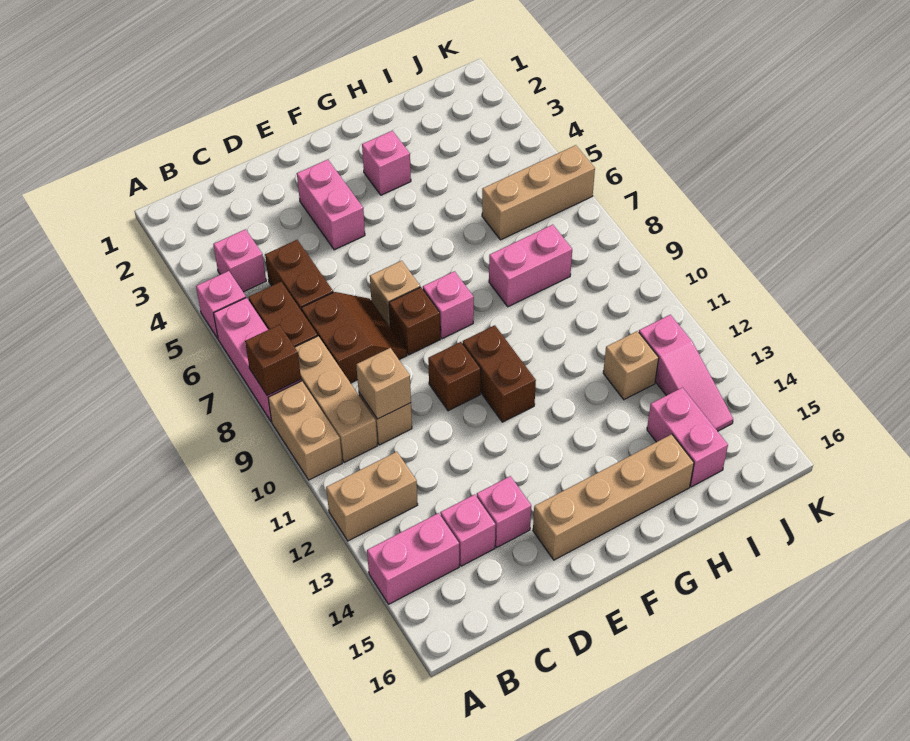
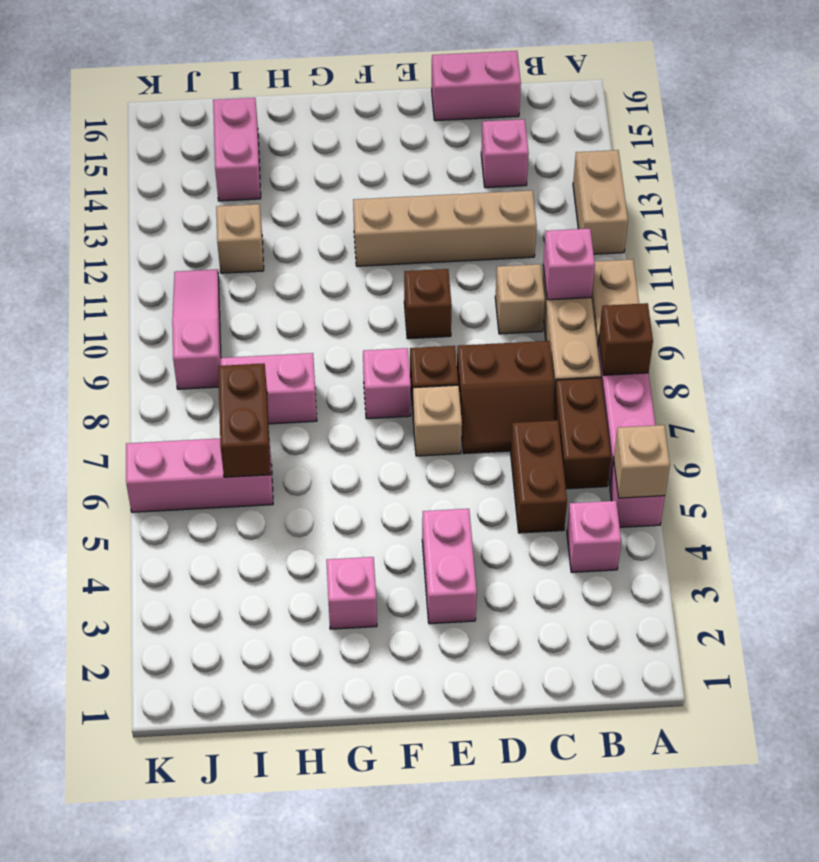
tan 1x2 brick [326,452,418,541] -> tan 1x2 brick turned to [573,150,628,254]
pink 1x2 brick [367,513,459,604] -> pink 1x2 brick moved to [432,51,521,121]
brown 2x2 slope [301,292,407,383] -> brown 2x2 slope turned to [457,341,555,454]
tan 1x1 brick [356,348,411,419] -> tan 1x1 brick moved to [614,425,670,498]
pink 1x1 brick [477,476,531,547] -> pink 1x1 brick moved to [543,229,595,300]
tan 1x4 brick [533,434,694,560] -> tan 1x4 brick moved to [353,190,537,266]
brown 1x2 brick [463,325,536,422] -> brown 1x2 brick moved to [218,363,271,477]
tan 1x3 brick [482,145,595,240] -> pink 1x3 brick [126,438,273,512]
pink 1x3 slope [639,315,733,431] -> pink 1x3 slope moved to [172,269,221,389]

